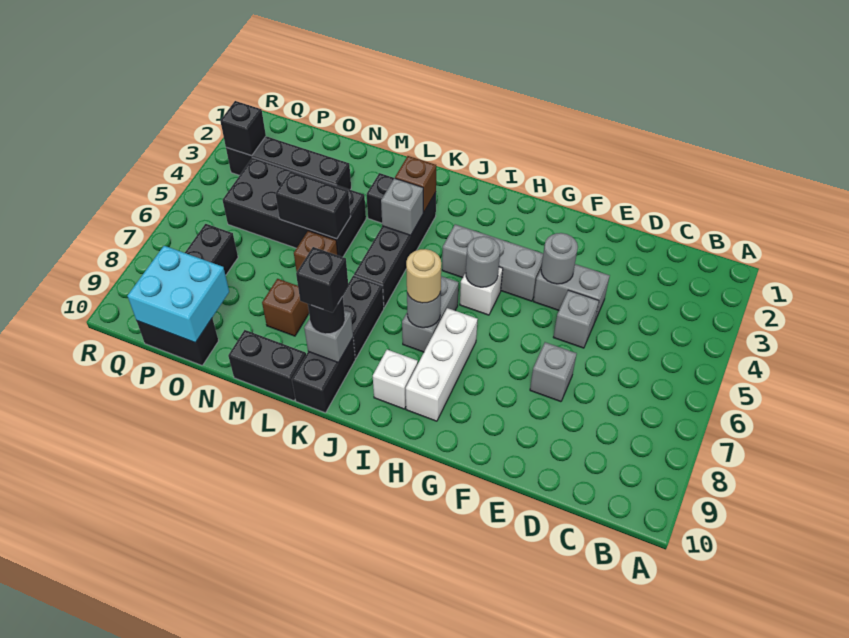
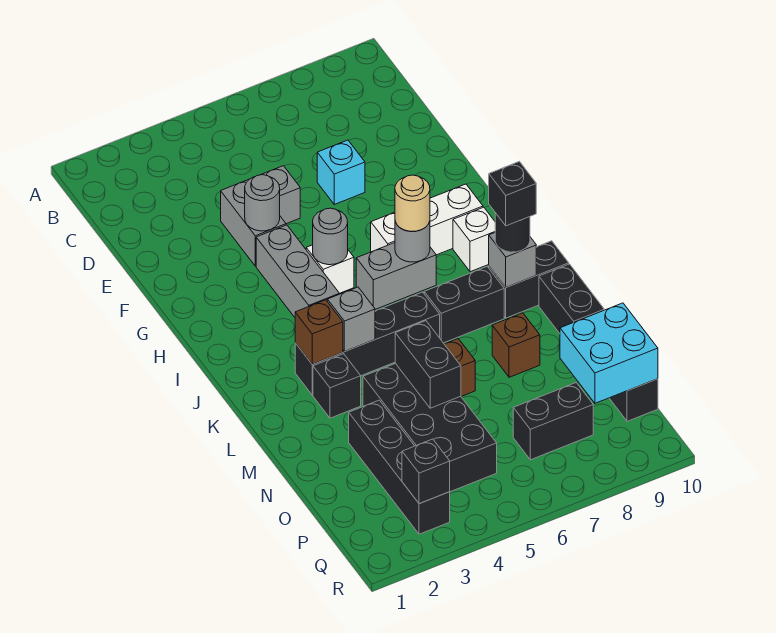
grey 1x1 brick [530,342,577,402] -> cyan 1x1 brick [317,140,365,204]

